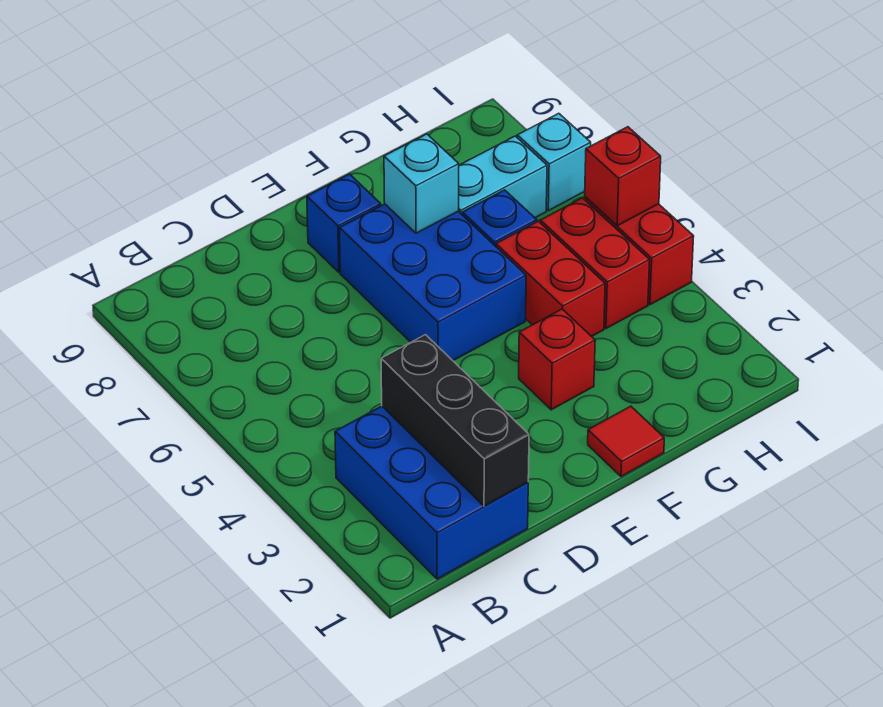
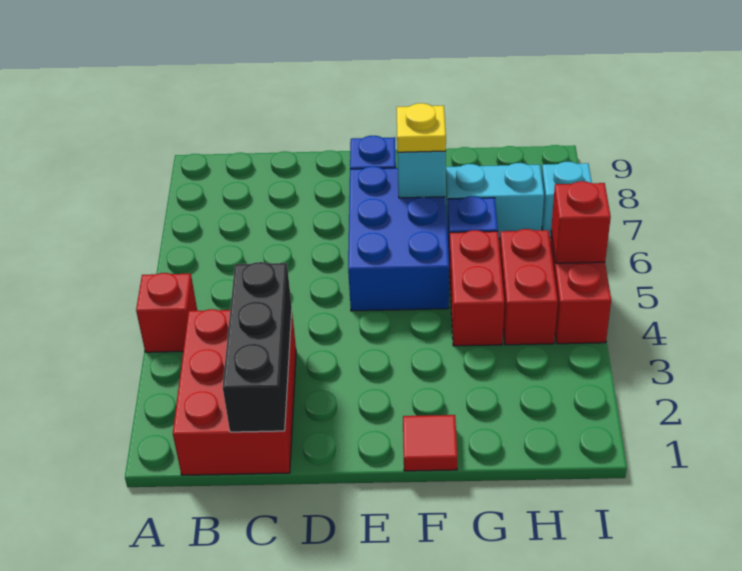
blue 2x3 brick [335,406,528,579] -> red 2x3 brick [173,309,296,475]
red 1x1 brick [519,309,595,410] -> red 1x1 brick moved to [136,273,197,352]
none -> yellow 1x1 plate [397,103,446,152]

